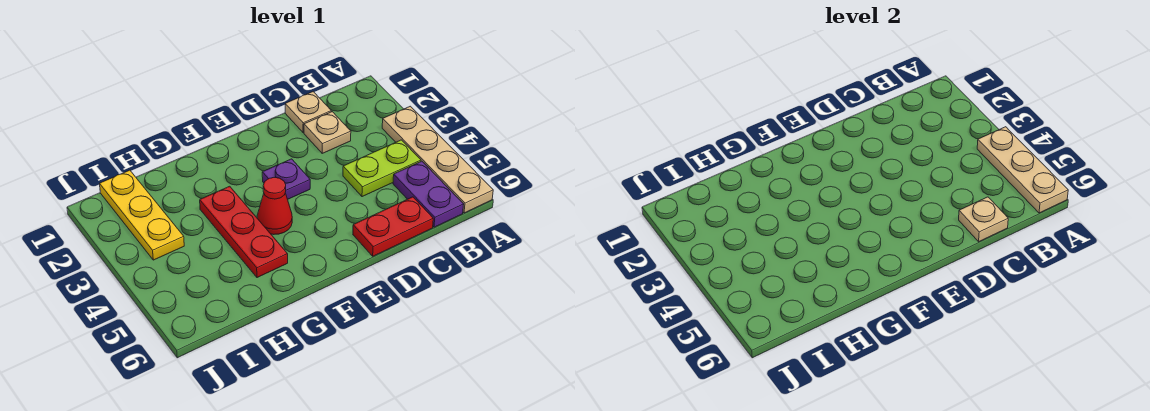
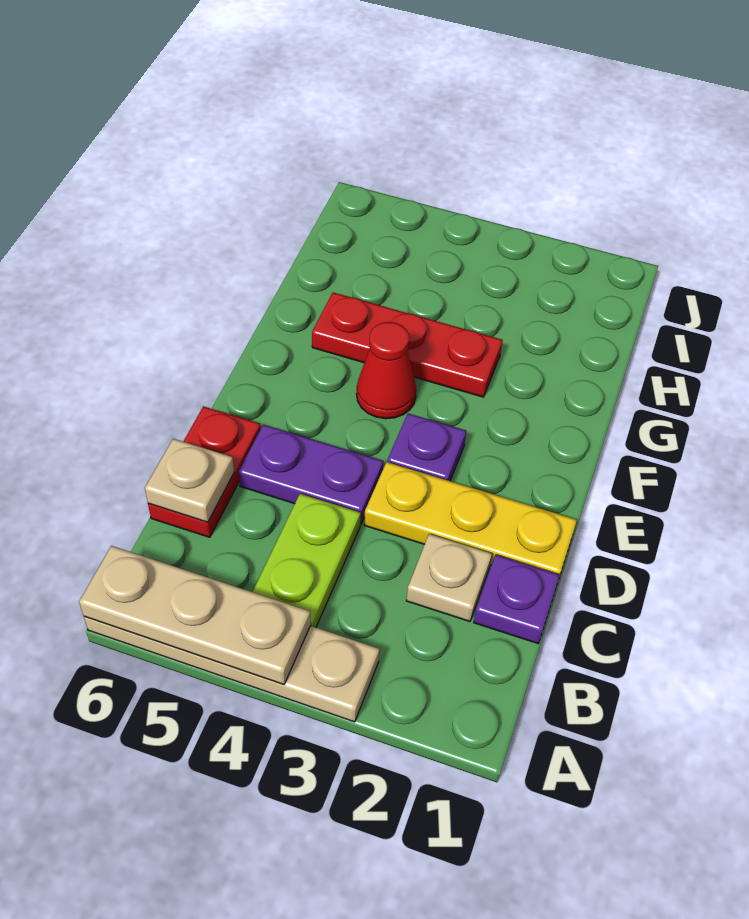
purple 1x2 plate [393,161,464,227] -> purple 1x2 plate moved to [239,425,383,524]
tan 1x1 plate [285,92,331,133] -> purple 1x1 plate [474,555,560,643]
yellow 1x3 plate [100,170,184,260] -> yellow 1x3 plate moved to [364,462,577,575]

